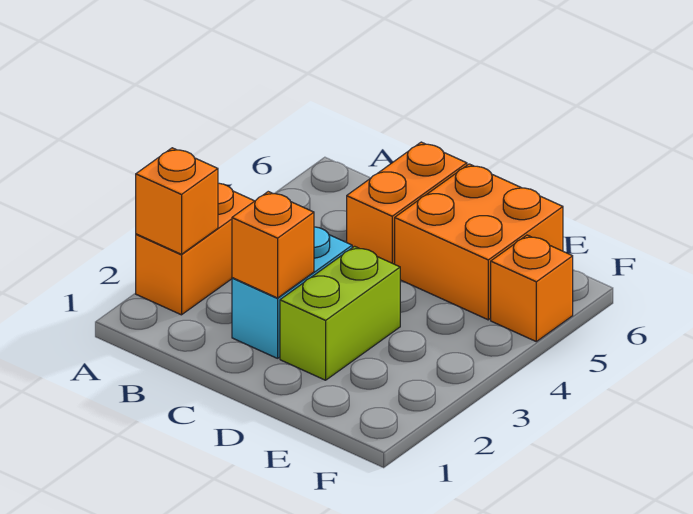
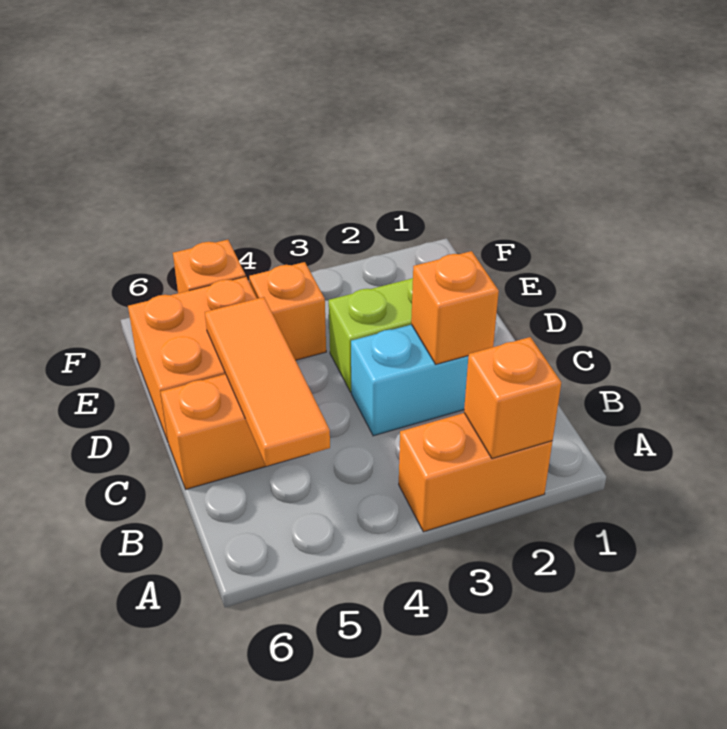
none -> orange 1x3 tile [205,297,330,466]
none -> orange 1x1 brick [249,262,326,360]

